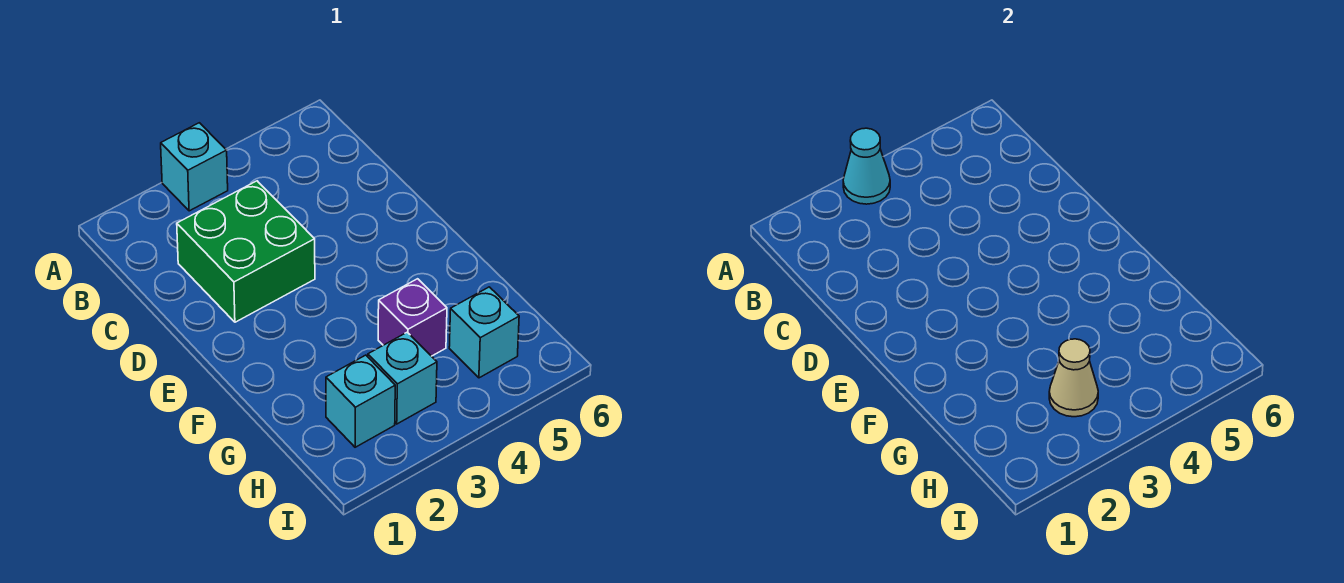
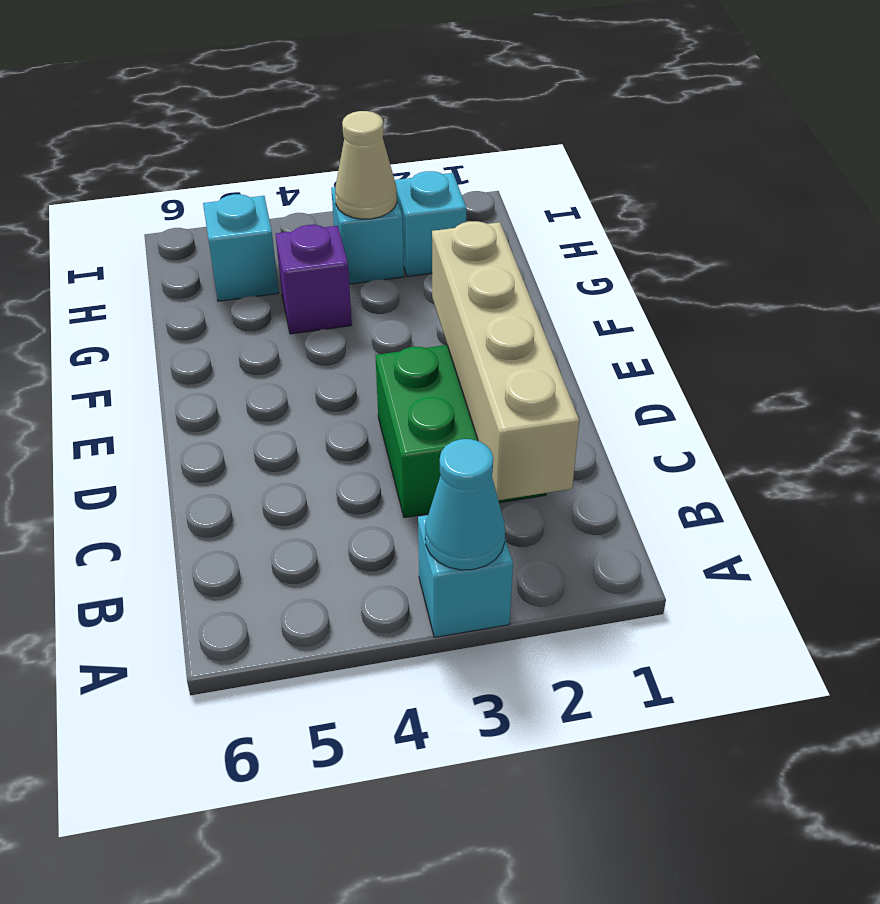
none -> tan 1x4 brick [432,221,579,500]

